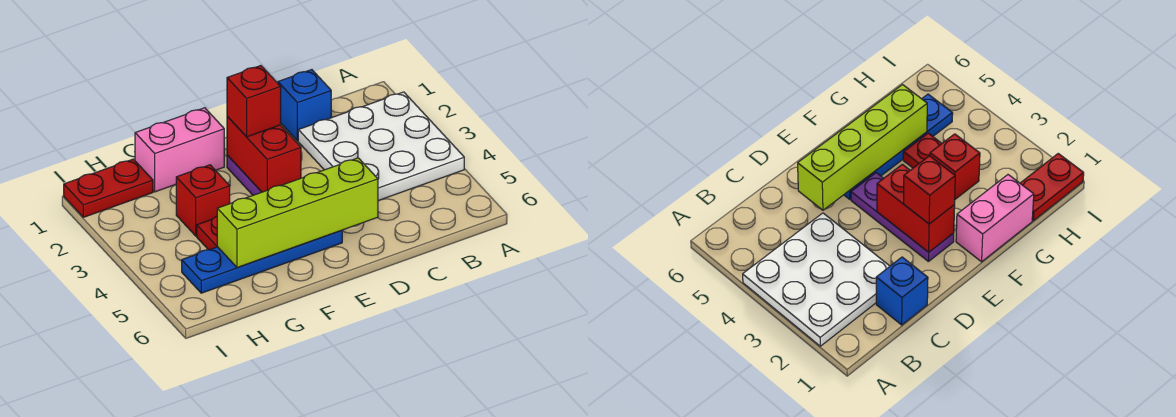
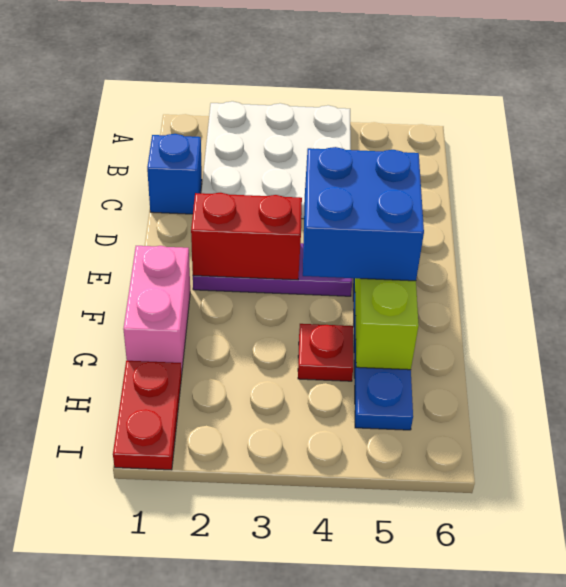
red 1x1 brick [227,66,281,137] -> none
none -> blue 2x2 brick [303,147,424,281]
red 1x1 brick [176,165,230,236] -> none

